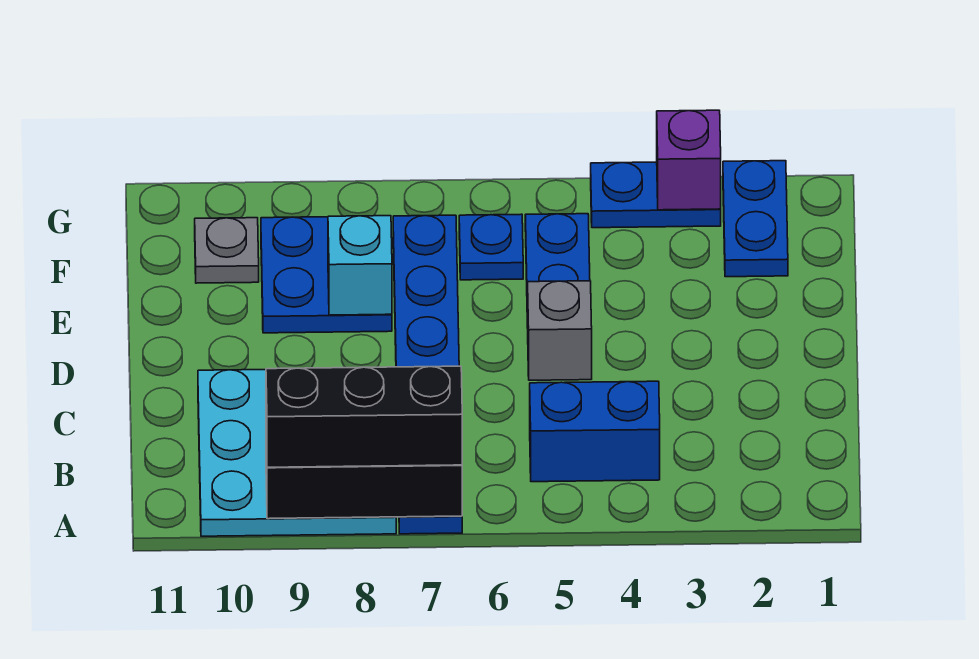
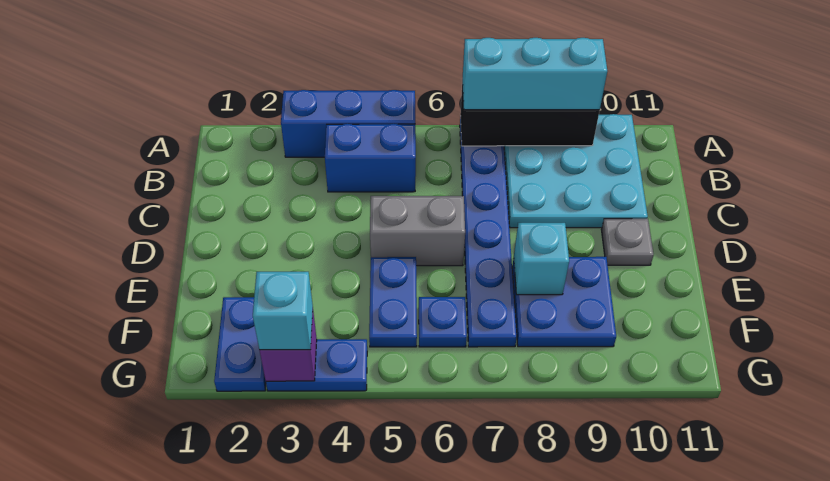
none -> blue 1x3 brick [281,90,415,157]
black 1x3 brick [266,366,462,467] -> cyan 1x3 brick [463,38,607,110]
grey 1x1 brick [528,281,592,380] -> grey 1x2 brick [370,196,465,266]
grey 1x1 plate [195,218,259,283] -> grey 1x1 plate moved to [601,219,654,265]
none -> cyan 1x1 brick [253,272,313,350]

